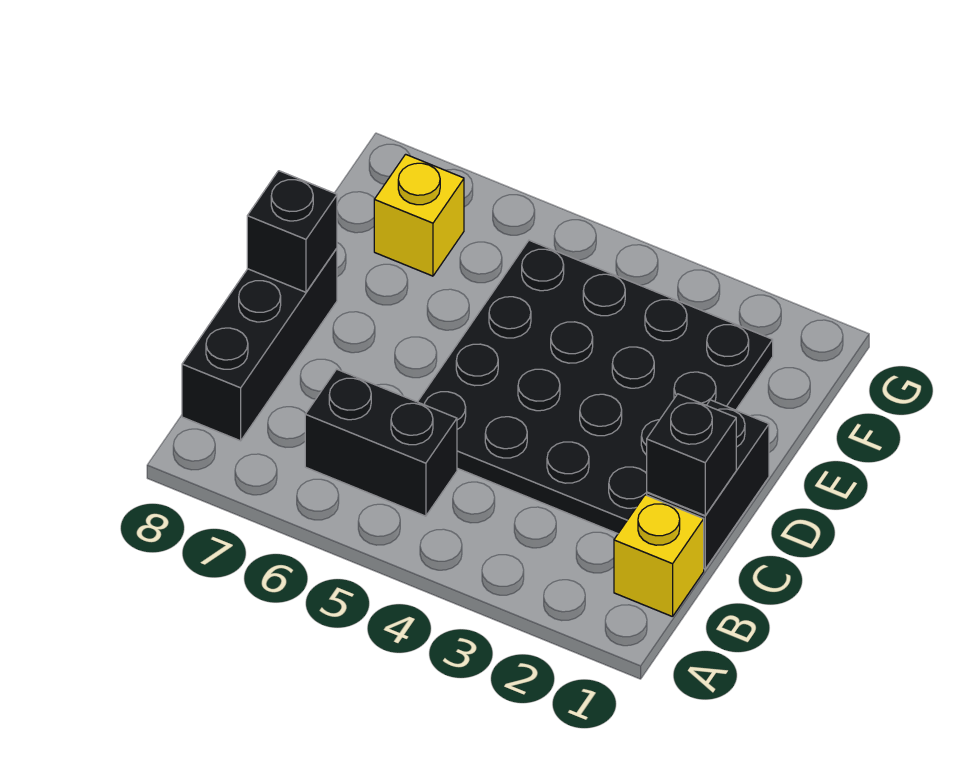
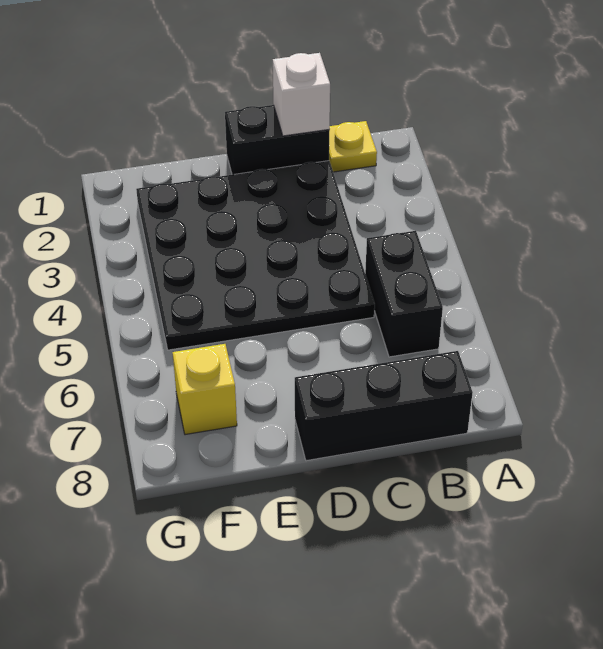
yellow 1x1 brick [614,495,704,617] -> yellow 1x1 plate [329,121,377,172]
black 1x1 brick [647,394,736,515] -> white 1x1 brick [273,53,330,136]
black 1x1 brick [247,171,337,292] -> none

